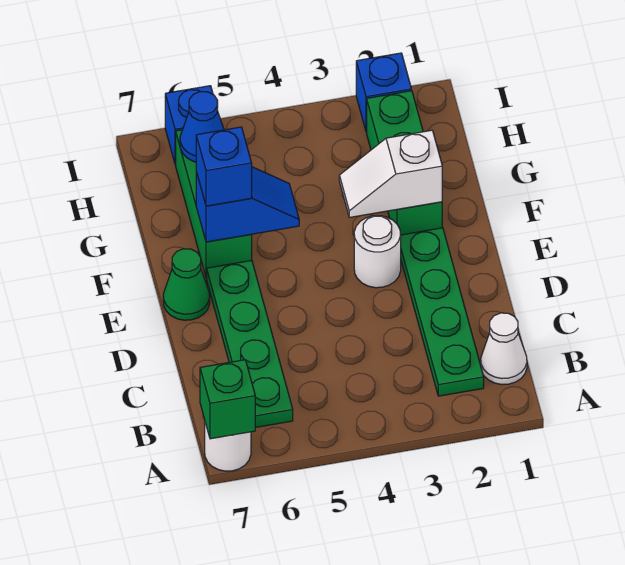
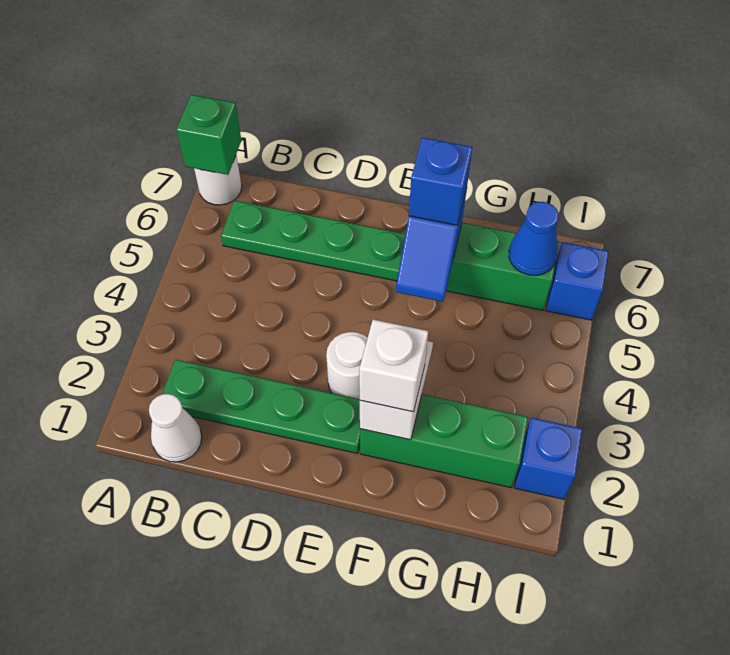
green 1x1 cone [163,249,210,320] -> none
none -> white 1x1 brick [359,319,428,412]

